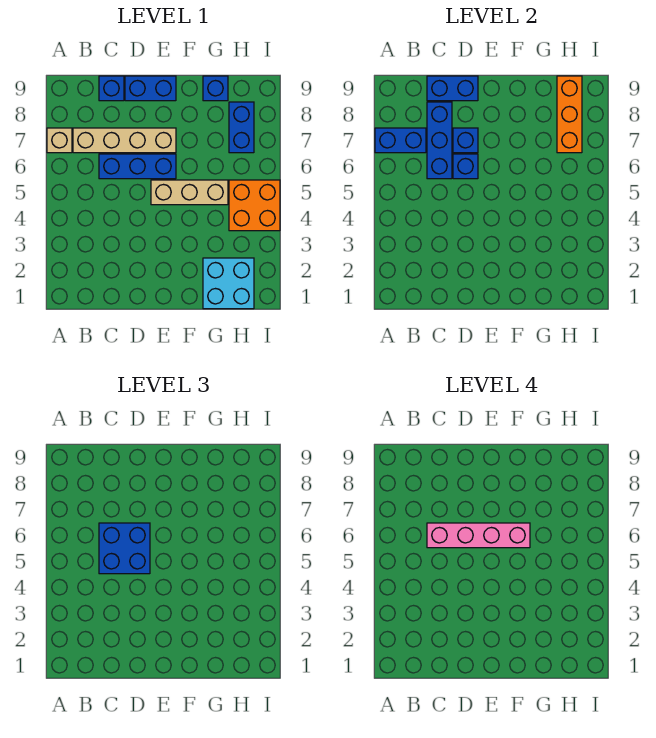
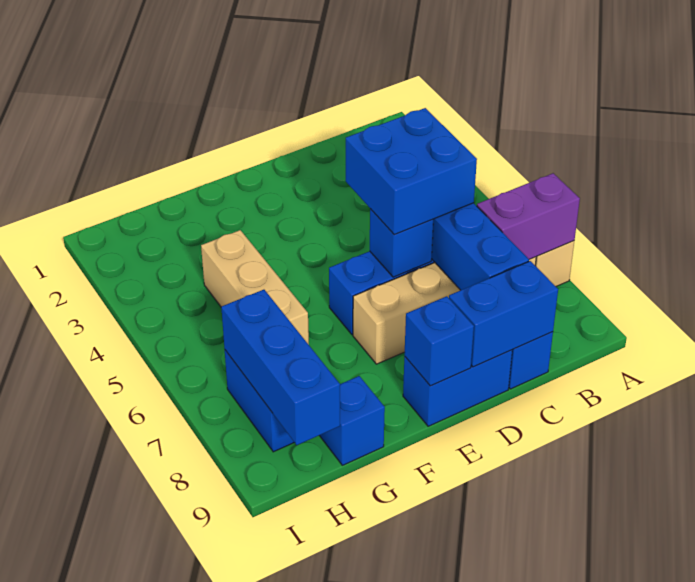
blue 1x2 brick [375,128,426,153] -> purple 1x2 brick [477,173,580,260]
pink 1x4 brick [427,523,530,548] -> none
blue 1x1 brick [453,128,478,153] -> blue 1x1 brick moved to [404,296,474,386]
tan 1x3 brick [151,180,228,205] -> tan 1x3 brick turned to [201,230,309,345]
cyan 2x2 brick [203,258,254,309] -> none
orange 2x2 brick [229,180,280,231] -> none
orange 1x3 brick [557,76,582,153] -> blue 1x3 brick [221,290,340,445]

